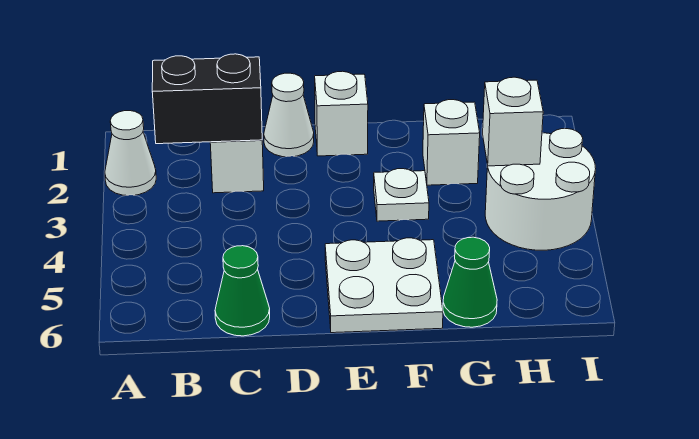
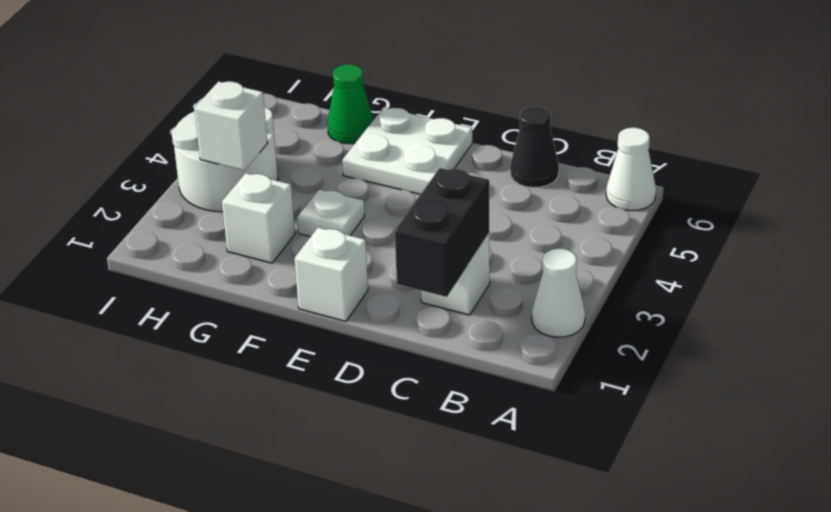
black 1x2 brick [152,54,262,144] -> black 1x2 brick turned to [395,168,489,297]
green 1x1 cone [215,246,270,336] -> black 1x1 cone [510,106,559,188]
white 1x1 cone [264,73,314,157] -> white 1x1 cone moved to [606,128,656,211]

